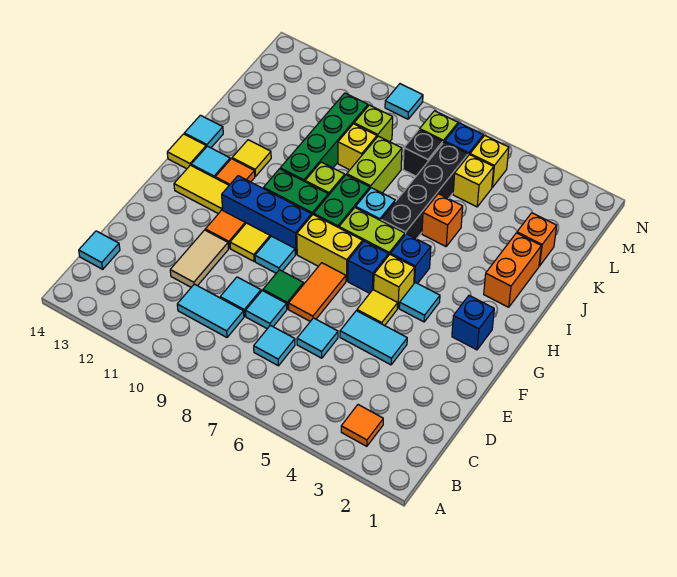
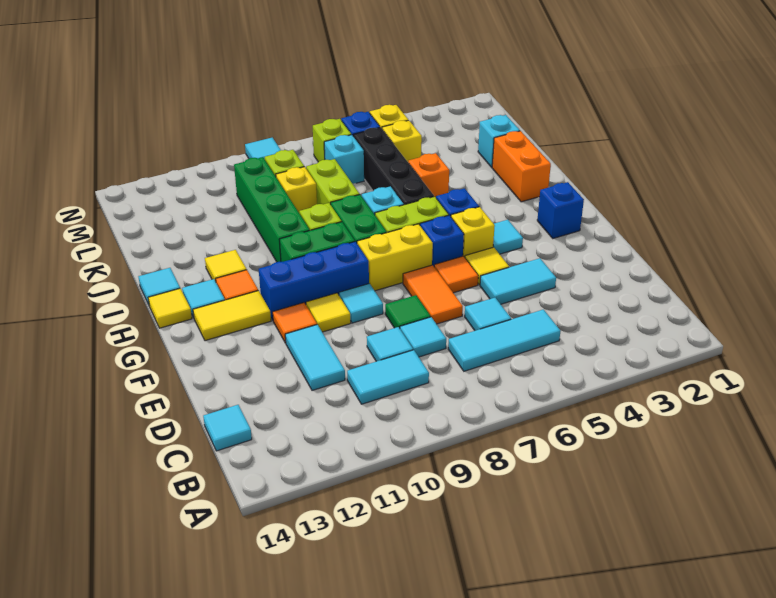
orange 1x1 tile [341,405,383,446] -> orange 1x1 tile moved to [434,256,478,293]
cyan 1x1 tile [254,325,295,366] -> cyan 1x3 tile [448,310,560,371]
tan 1x2 tile [170,230,229,287] -> cyan 1x2 tile [285,325,345,390]
orange 1x1 brick [517,213,557,266] -> cyan 1x1 brick [478,115,520,167]
black 1x1 brick [403,130,443,176] -> cyan 1x1 brick [324,135,364,184]

